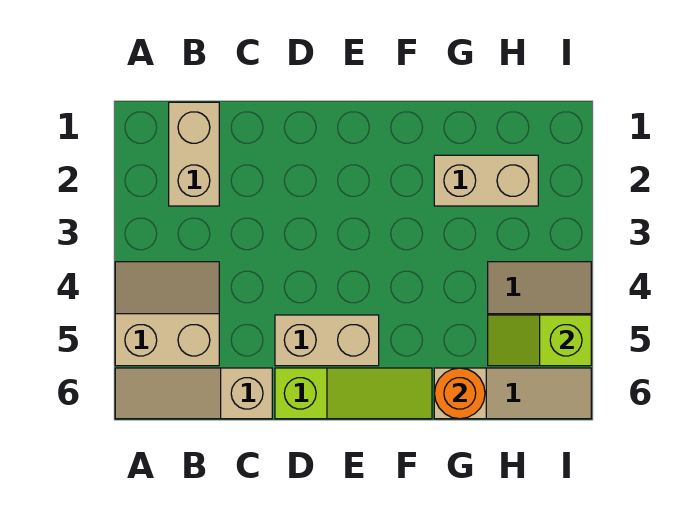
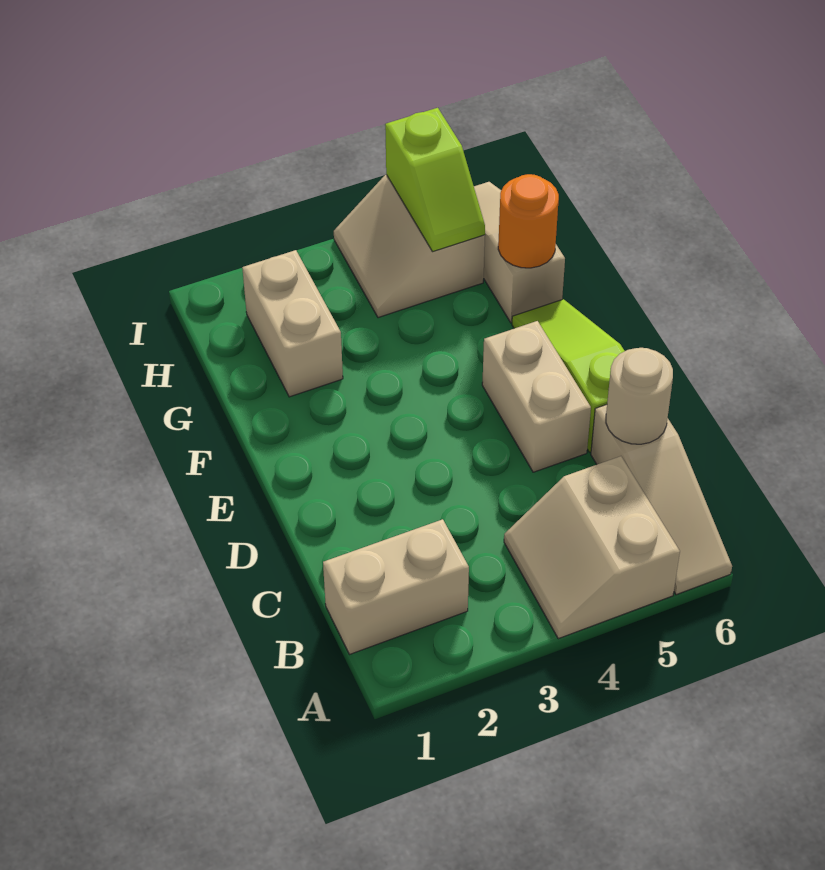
none -> tan 1x1 round brick [606,348,673,444]

